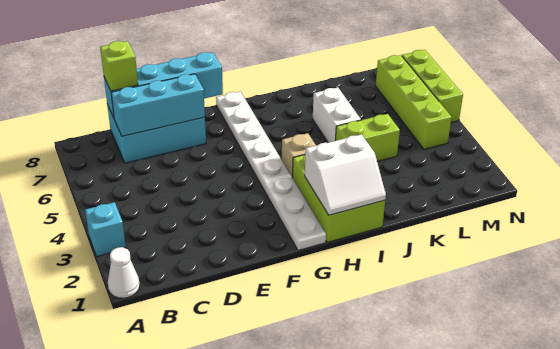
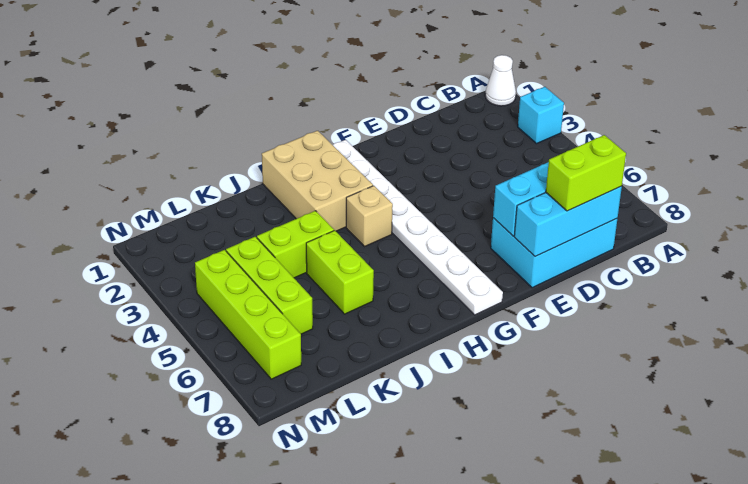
cyan 1x4 brick [104,52,223,118] -> cyan 1x3 brick [514,186,622,257]
lime 1x1 brick [100,41,138,91] -> lime 1x2 brick [546,135,626,211]
lime 2x3 brick [293,155,385,242] -> tan 2x3 brick [262,131,373,231]
white 2x2 slope [305,134,386,215] -> none
white 1x2 brick [313,87,361,143] -> lime 1x2 brick [306,230,374,314]
lime 1x3 brick [402,50,463,122] -> lime 1x3 brick moved to [226,237,313,334]

